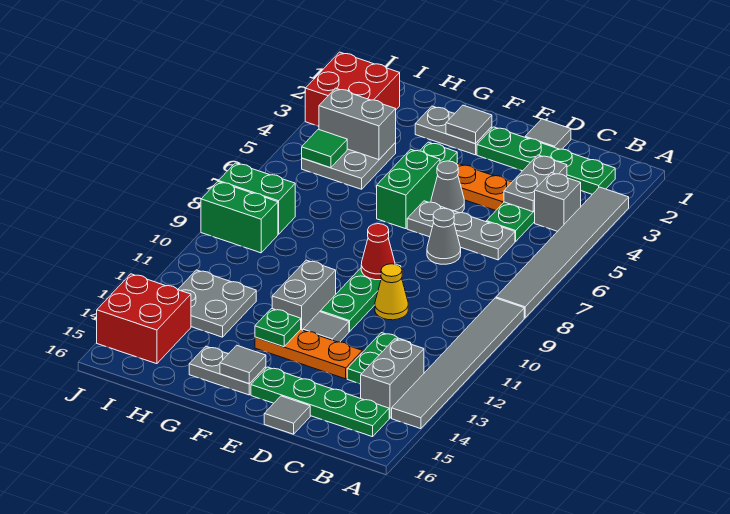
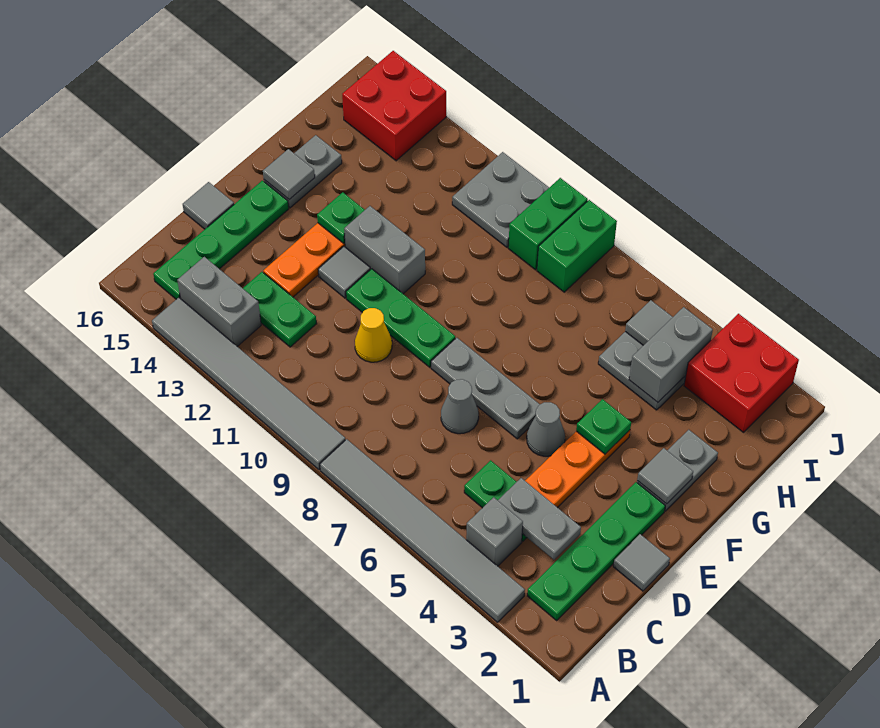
grey 1x3 plate [407,201,515,260] -> grey 1x3 plate turned to [431,338,540,439]
red 1x1 cone [361,224,395,280] -> none
green 1x2 brick [377,149,440,229] -> none
grey 2x2 plate [178,270,256,337] -> grey 2x2 plate moved to [452,152,549,247]
green 1x1 tile [302,129,347,168] -> grey 1x1 tile [625,300,673,345]

